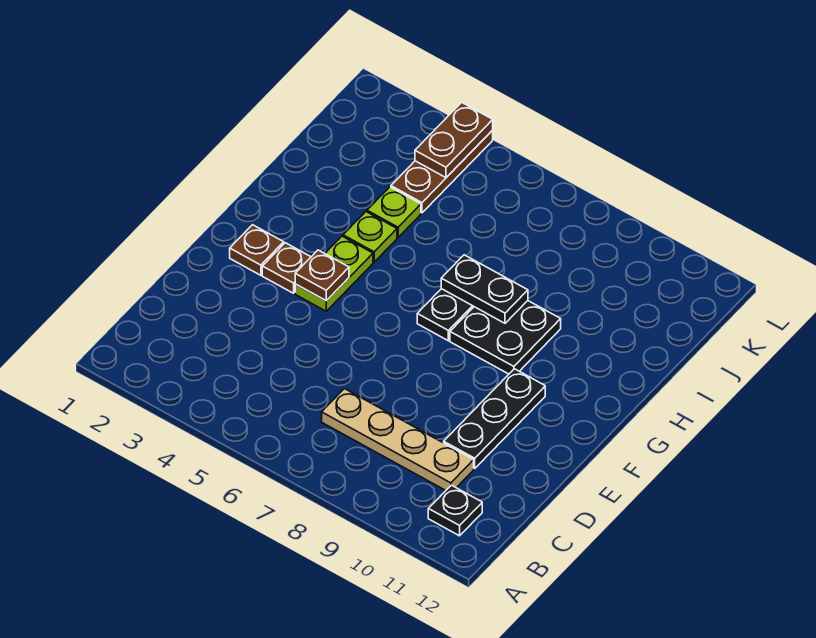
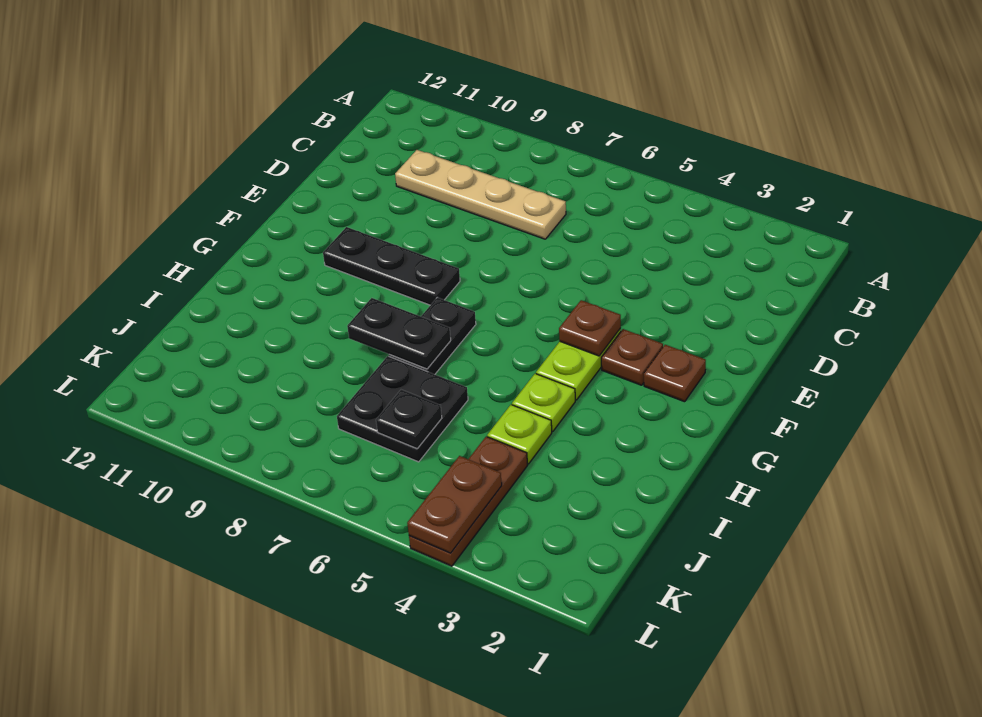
black 1x1 plate [428,485,482,536] -> black 1x1 plate moved to [376,390,442,449]
black 1x3 plate [444,369,545,468] -> black 1x3 plate turned to [323,227,460,305]
black 2x2 plate [450,301,561,374] -> black 2x2 plate moved to [337,356,468,462]

